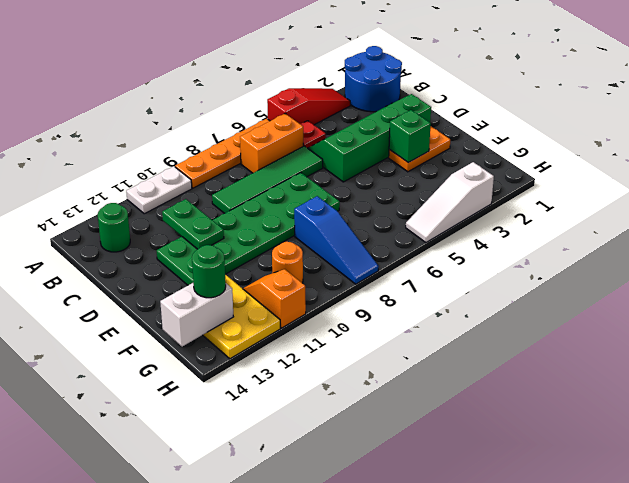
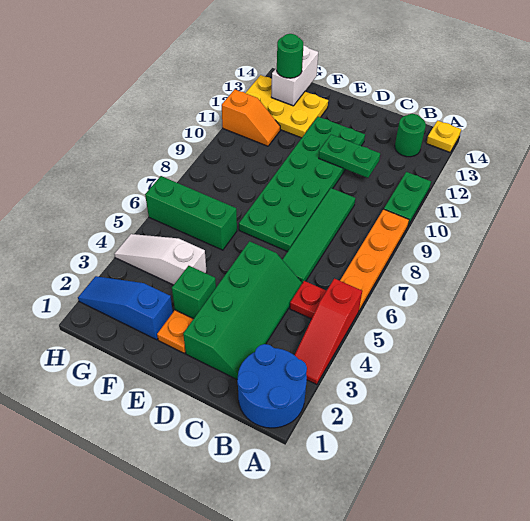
white 1x2 plate [126,166,192,214] -> green 1x2 plate [384,172,431,225]
none -> yellow 1x1 plate [426,121,461,152]
orange 1x2 brick [240,114,303,173] -> none
none -> green 1x3 brick [145,176,237,250]
blue 1x3 slope [294,196,379,284] -> blue 1x3 slope moved to [78,276,173,340]
orange 1x1 round brick [272,242,303,283] -> none
white 1x3 slope [406,162,494,243] -> white 1x3 slope turned to [114,234,207,285]

